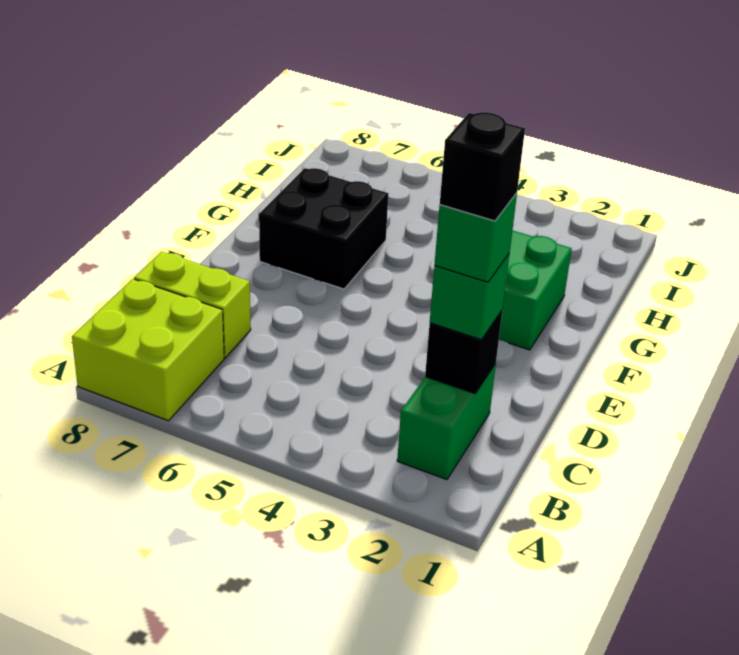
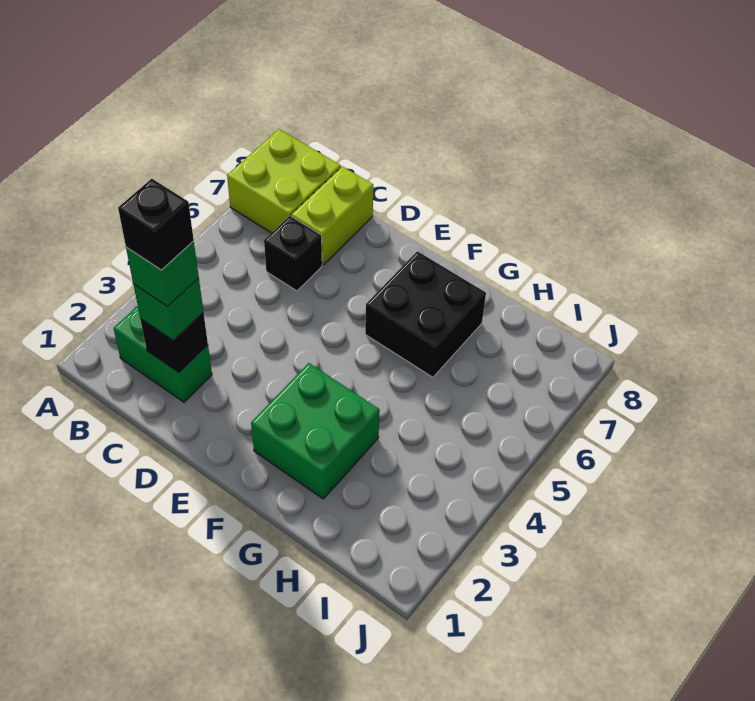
none -> black 1x1 brick [264,216,322,291]

